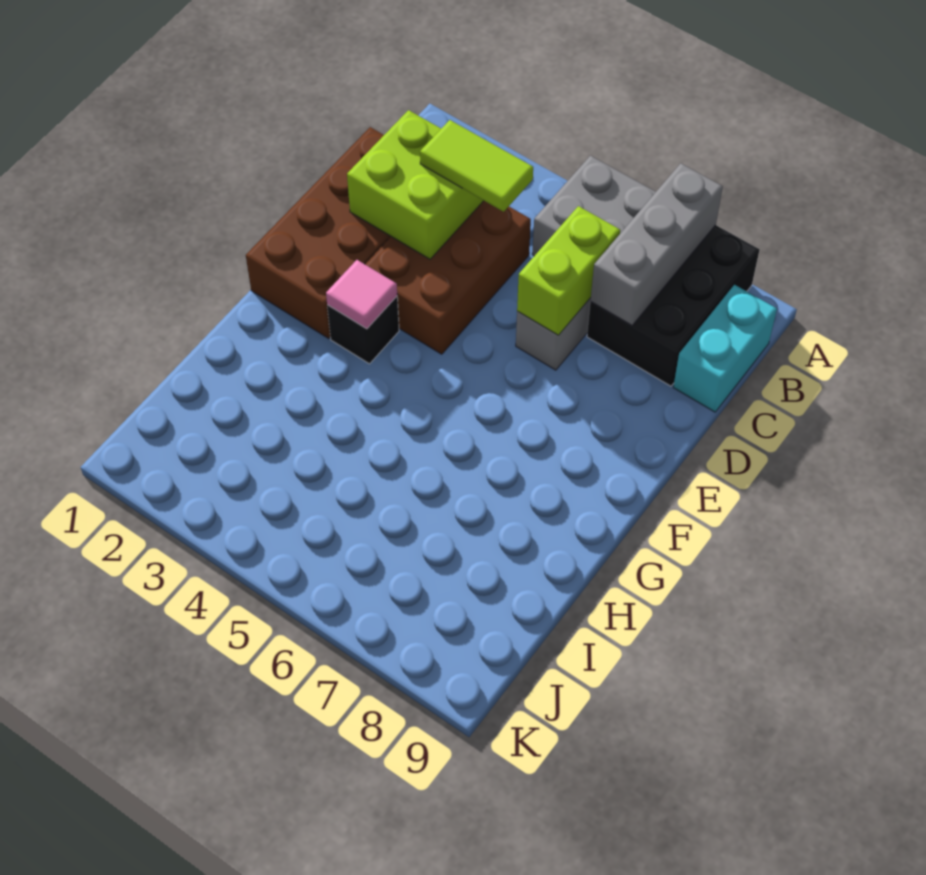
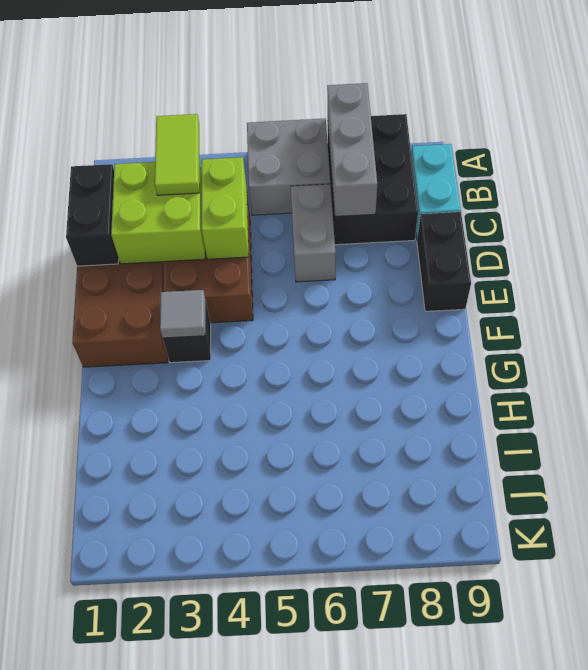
none -> black 1x2 brick [66,164,119,266]
lime 1x2 tile [420,120,533,212] -> lime 1x2 tile turned to [155,114,200,195]
lime 1x2 brick [517,206,620,335] -> lime 1x2 brick moved to [202,157,249,259]
none -> black 1x2 brick [417,212,471,311]
pink 1x1 tile [326,260,397,329] -> grey 1x1 tile [160,290,205,338]

